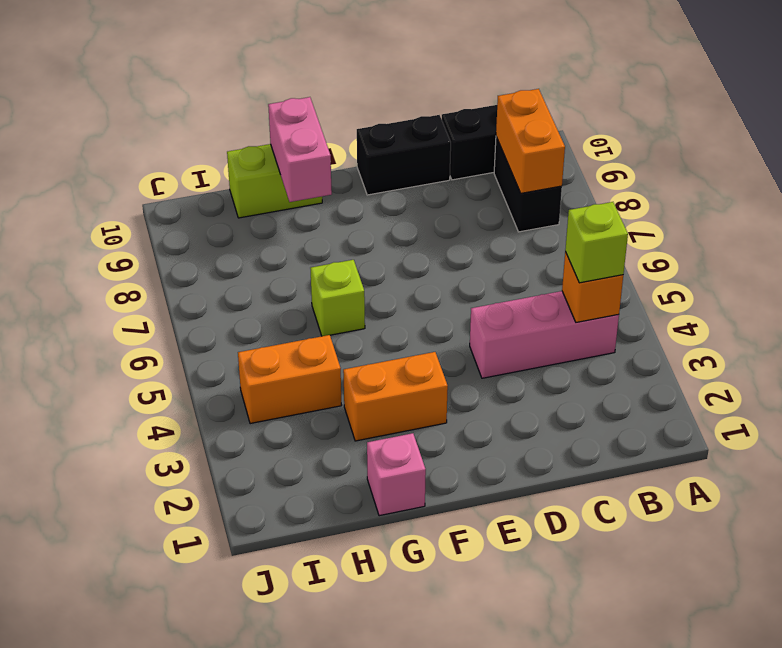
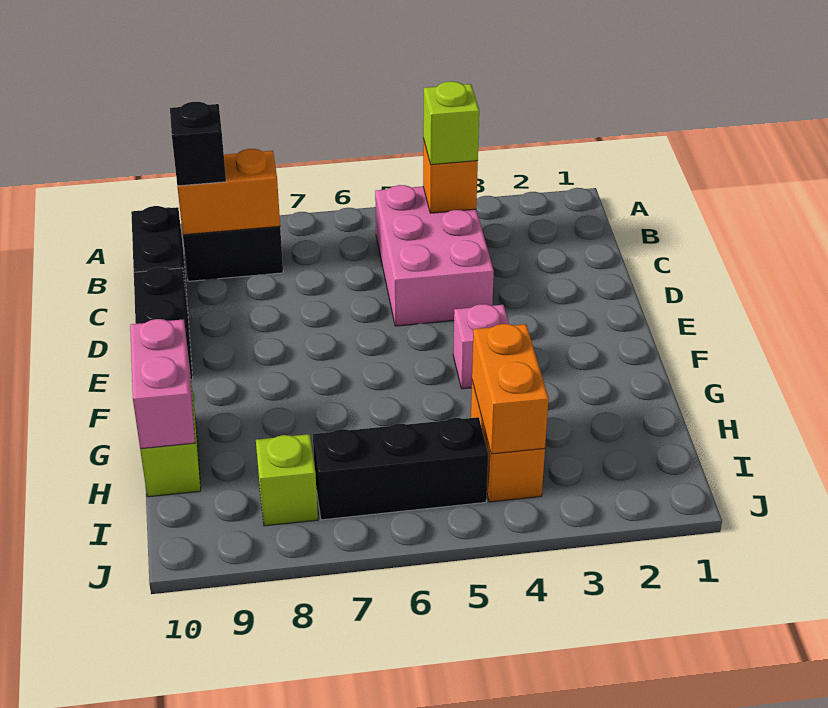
pink 1x3 brick [470,291,619,378] -> pink 2x3 brick [375,185,494,326]
none -> black 1x1 brick [170,102,226,186]
orange 1x2 brick [343,352,448,441] -> orange 1x2 brick moved to [472,324,549,454]
pink 1x1 brick [367,433,426,516] -> pink 1x1 brick moved to [453,304,509,389]
lime 1x1 brick [310,260,365,336] -> lime 1x1 brick moved to [256,434,318,526]
pink 1x2 brick [268,97,332,202] -> pink 1x2 brick turned to [130,319,195,449]
none -> black 1x3 brick [313,417,488,520]

